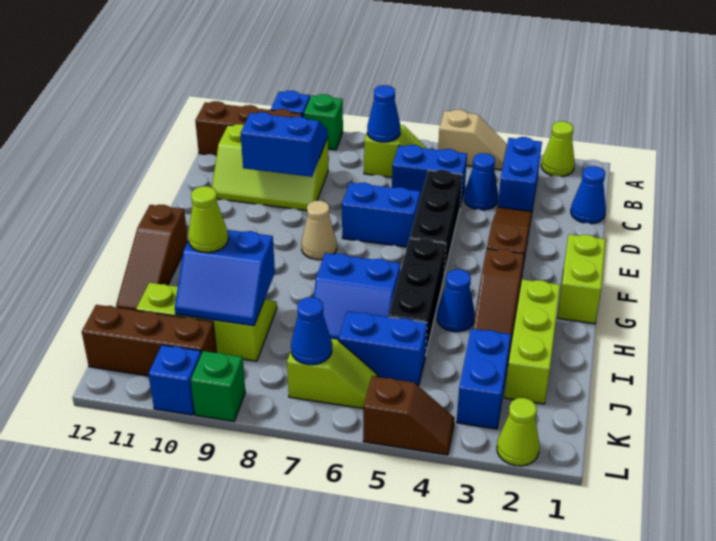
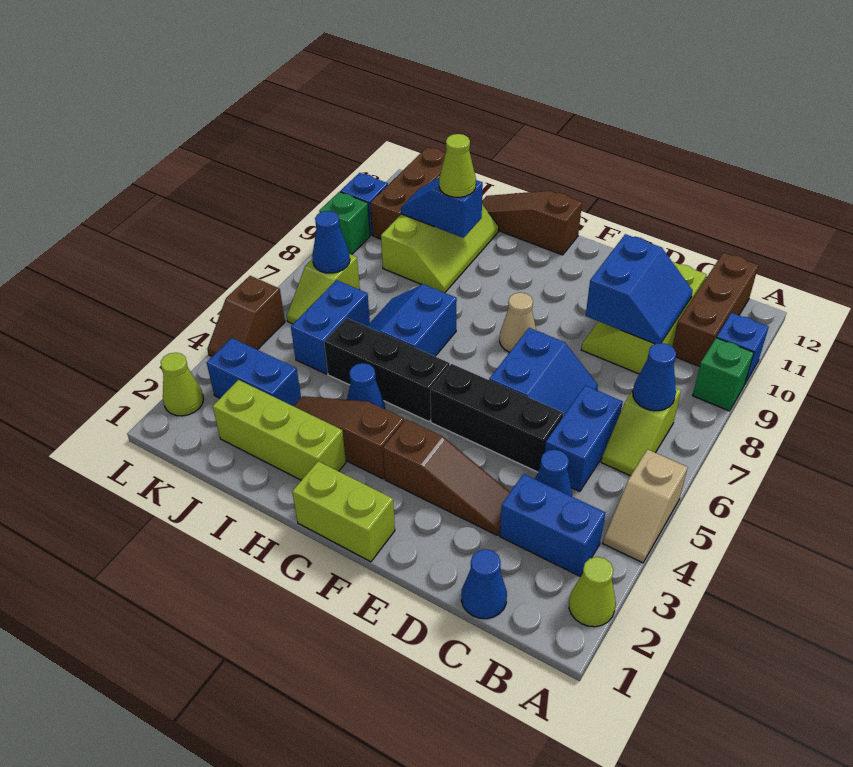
blue 2x2 slope [175,230,275,326] -> blue 1x2 slope [401,177,483,238]

